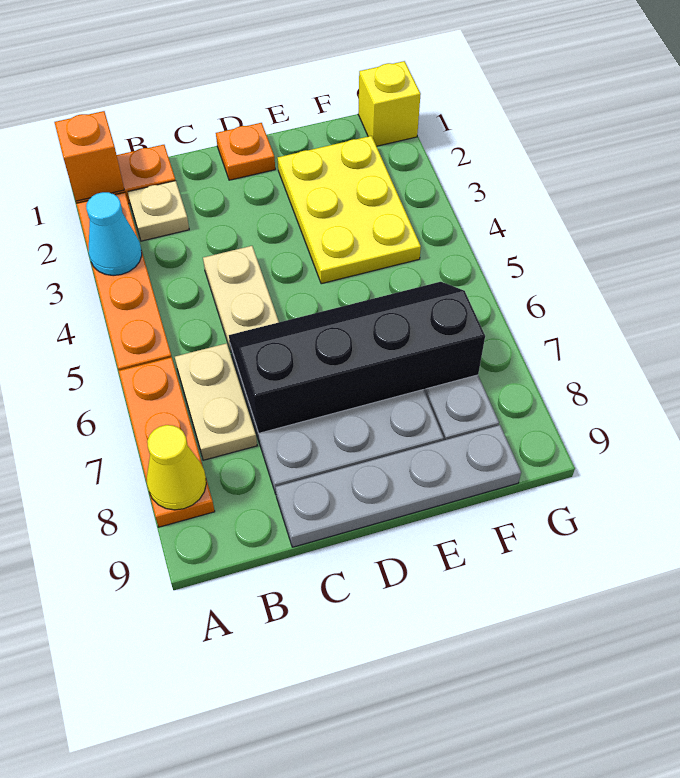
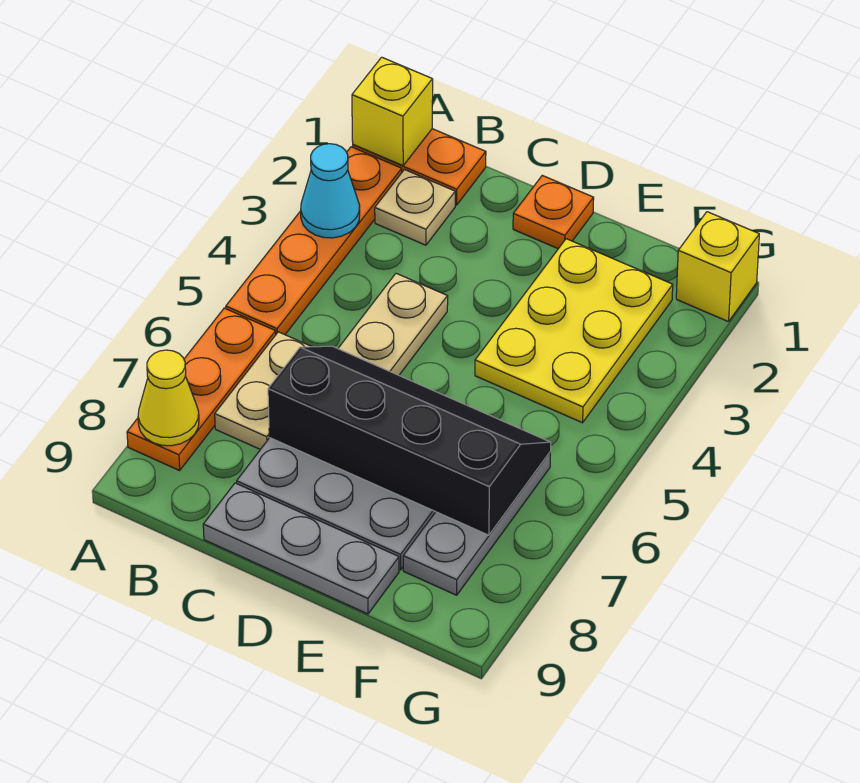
orange 1x1 brick [54,111,124,201] -> yellow 1x1 brick [352,57,433,166]
grey 1x4 plate [276,425,521,547] -> grey 1x3 plate [203,483,399,614]

